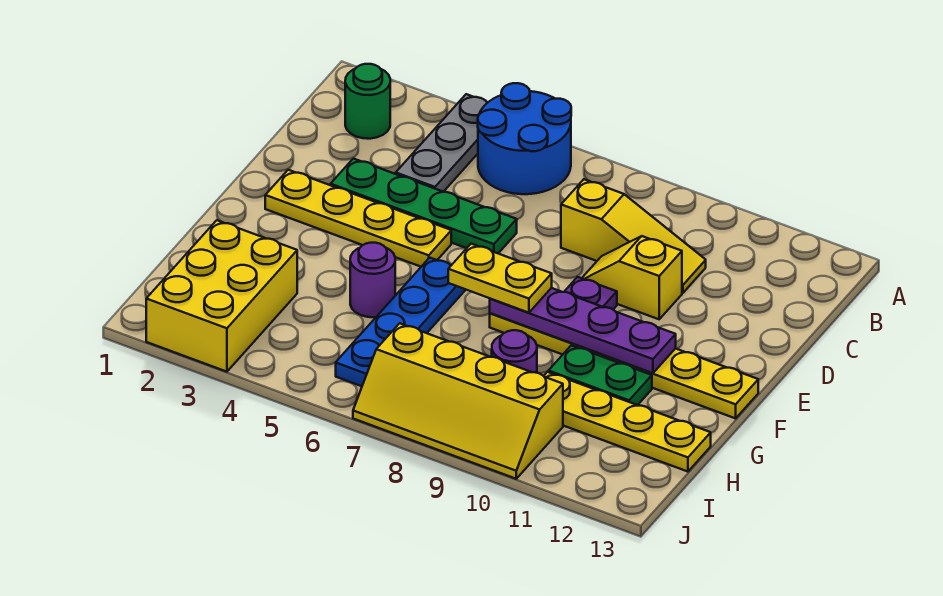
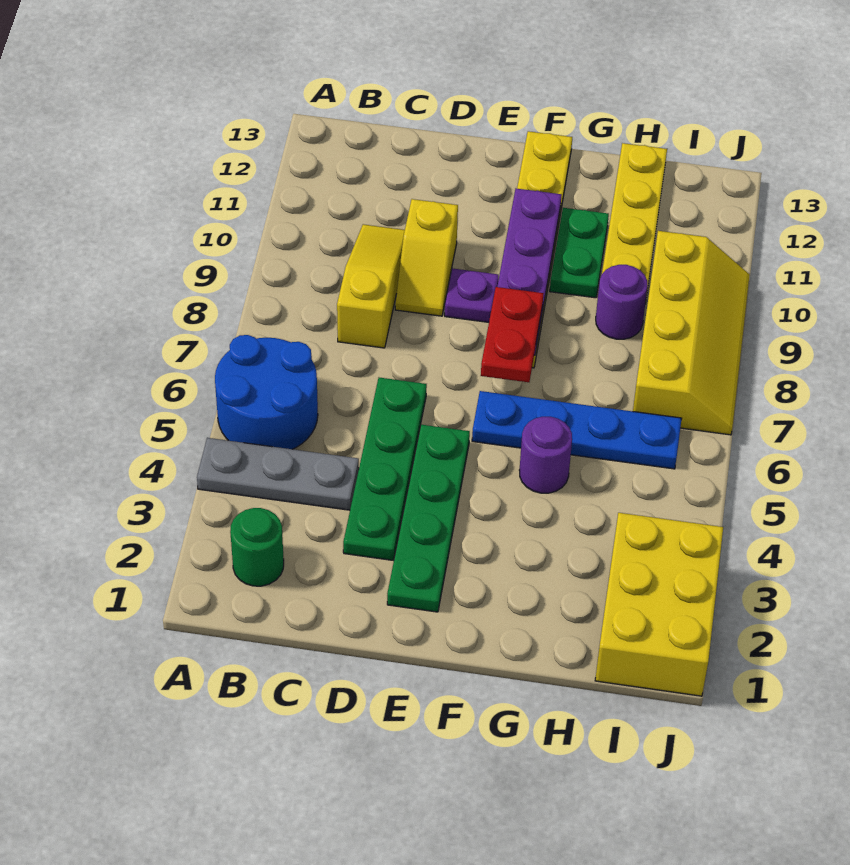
yellow 1x4 plate [265,170,451,267] -> green 1x4 plate [387,425,470,612]
yellow 1x2 plate [448,244,552,313] -> red 1x2 plate [481,287,544,382]
yellow 2x3 brick [146,220,297,372] -> yellow 2x3 brick turned to [595,513,723,696]

